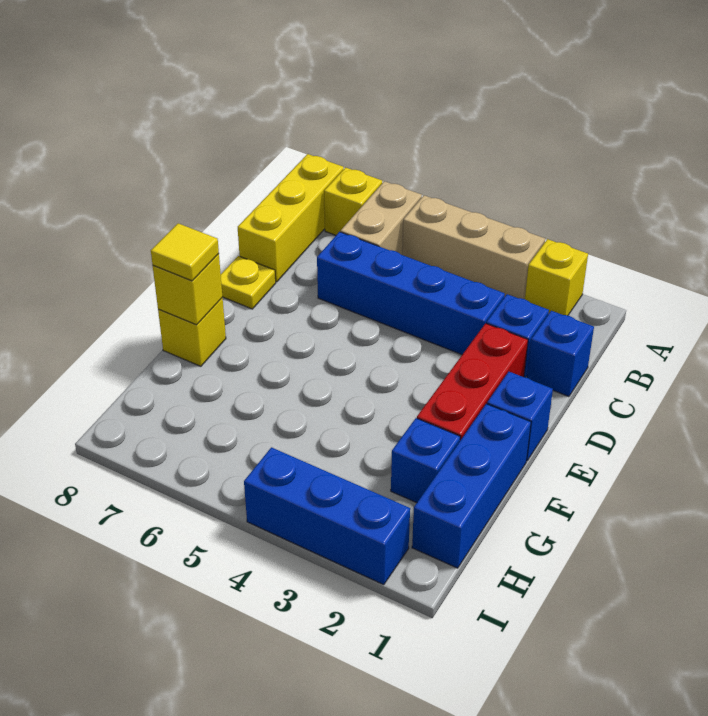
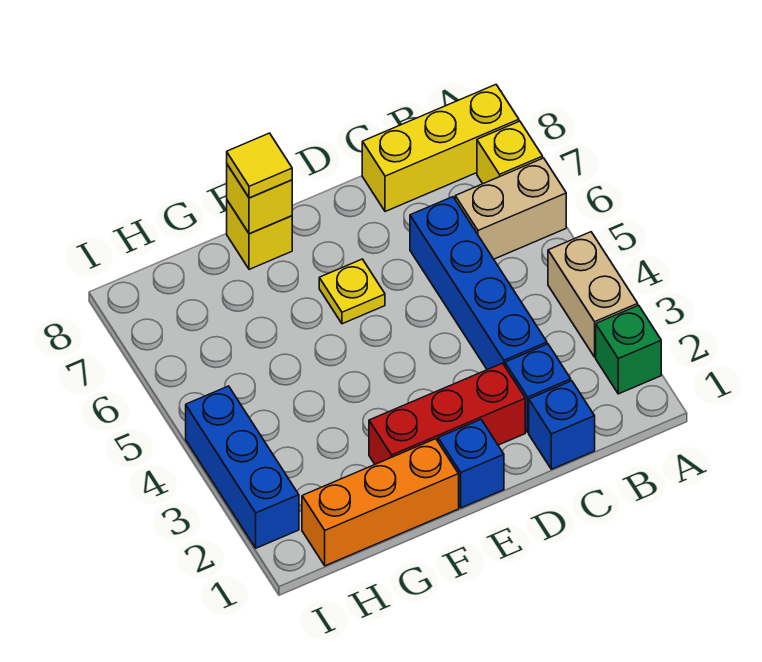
yellow 1x1 brick [525,239,588,316] -> green 1x1 brick [596,305,661,394]
tan 1x3 brick [402,195,545,299] -> tan 1x2 brick [548,232,638,357]
yellow 1x1 plate [221,256,276,309] -> yellow 1x1 plate moved to [319,259,385,324]
blue 1x3 brick [412,404,531,568] -> orange 1x3 brick [302,439,459,566]
blue 1x1 brick [391,418,460,503] -> none

